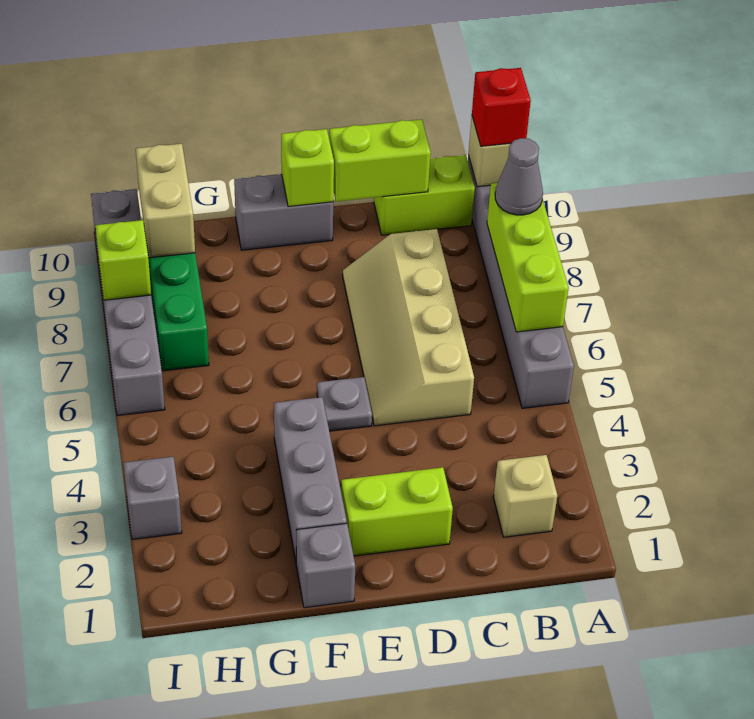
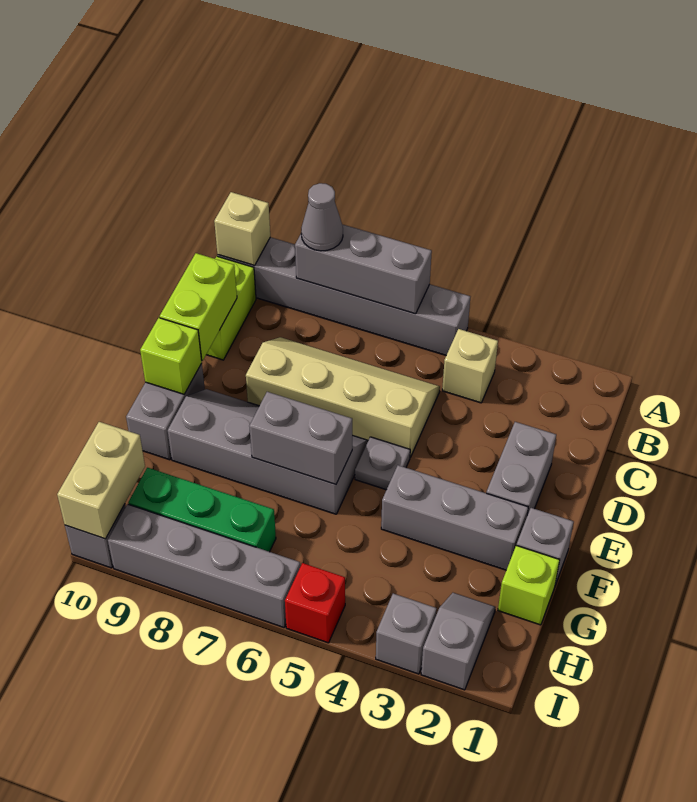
lime 1x3 brick [487,183,569,332] -> grey 1x3 brick [295,225,432,314]
red 1x1 brick [472,68,531,146] -> red 1x1 brick moved to [285,563,345,643]
tan 1x1 brick [493,455,557,537] -> tan 1x1 brick moved to [442,329,498,403]
tan 2x4 slope [343,229,474,426] -> tan 2x4 slope turned to [246,337,440,457]
lime 1x2 brick [341,467,453,556] -> grey 1x2 brick [486,422,556,516]
none -> grey 2x4 slope [168,389,368,514]
none -> grey 1x2 brick [249,392,352,484]
none -> grey 1x2 slope [421,593,496,690]
tan 1x2 brick [136,144,195,258] -> tan 1x2 brick turned to [57,422,145,539]
lime 1x1 brick [95,220,151,300] -> lime 1x1 brick moved to [498,545,560,625]

